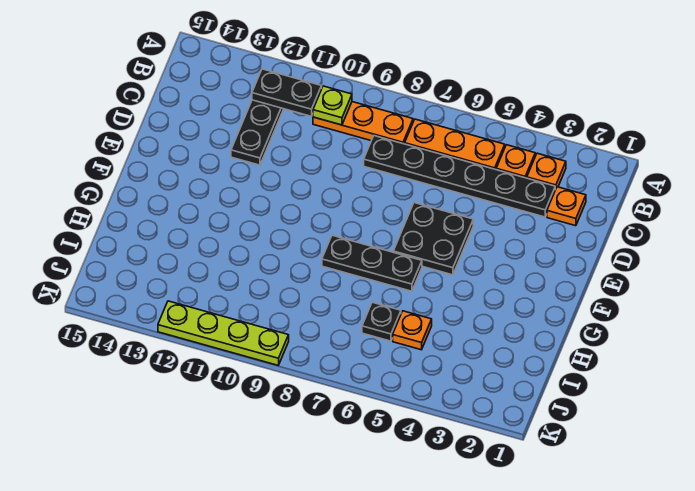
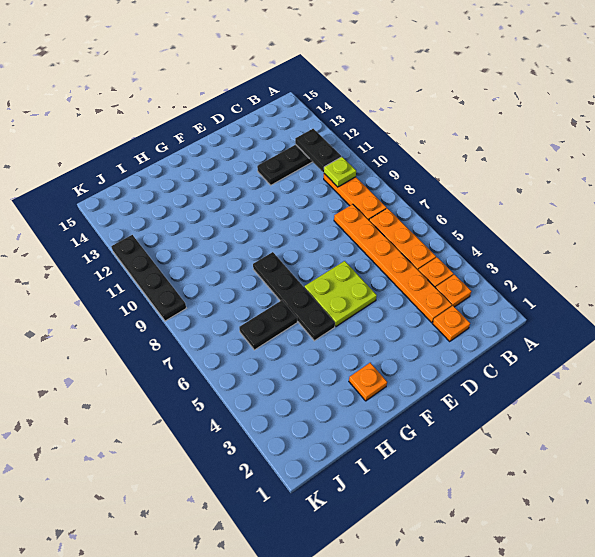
black 1x6 plate [364,136,555,217] -> orange 1x6 plate [334,204,452,322]
black 2x2 plate [393,203,473,275] -> lime 2x2 plate [304,261,377,326]
black 1x3 plate [322,235,422,291] -> black 1x4 plate [253,252,335,341]
orange 1x1 plate [393,311,432,350] -> orange 1x1 plate moved to [349,363,387,401]
black 1x1 plate [362,302,401,341] -> black 1x2 plate [239,300,297,350]
lime 1x4 plate [158,301,289,365] -> black 1x4 plate [111,235,186,321]

